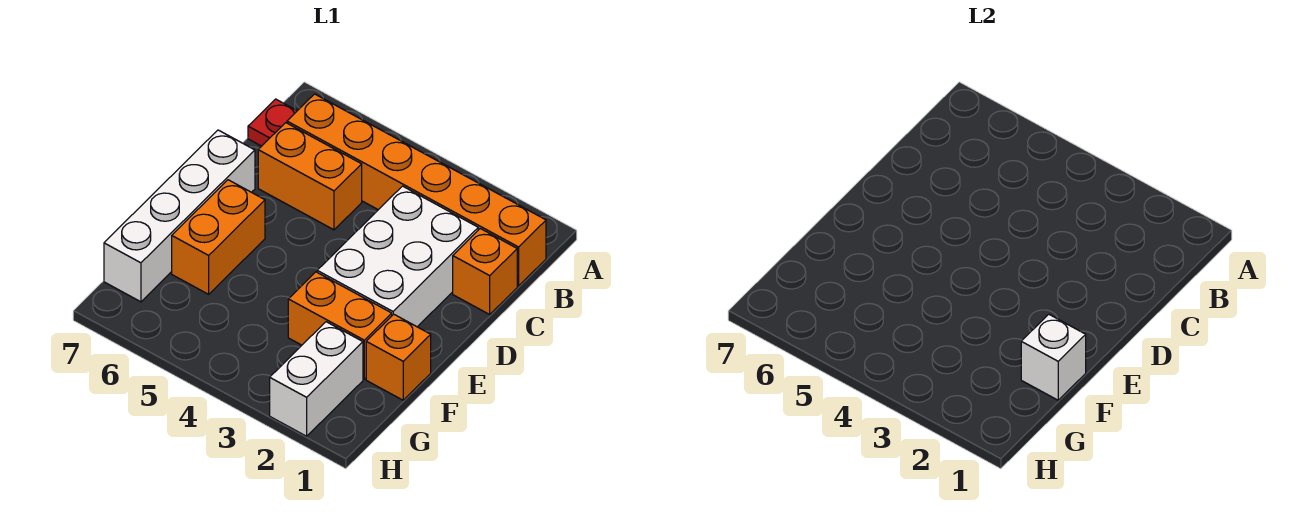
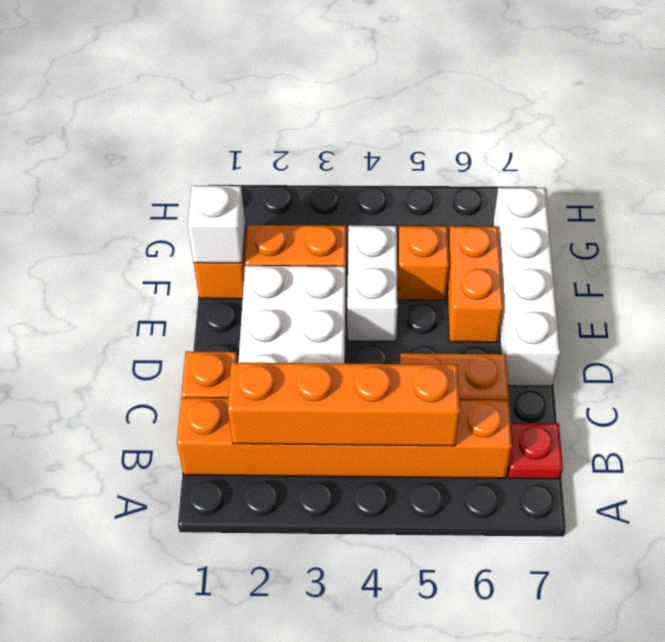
none -> orange 1x4 brick [228,363,460,446]
none -> orange 1x1 brick [398,226,449,300]
white 1x2 brick [270,322,363,436] -> white 1x2 brick moved to [347,226,398,341]

